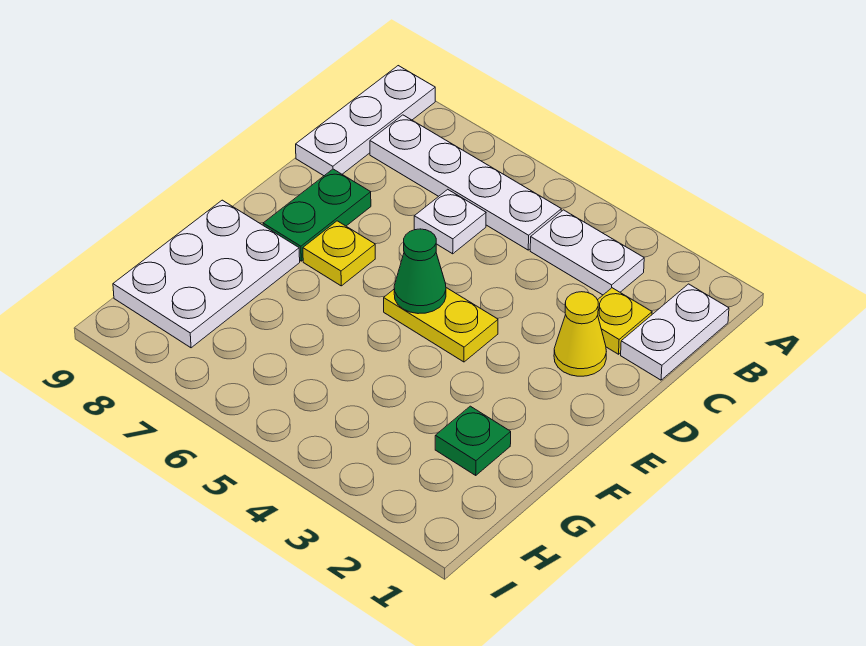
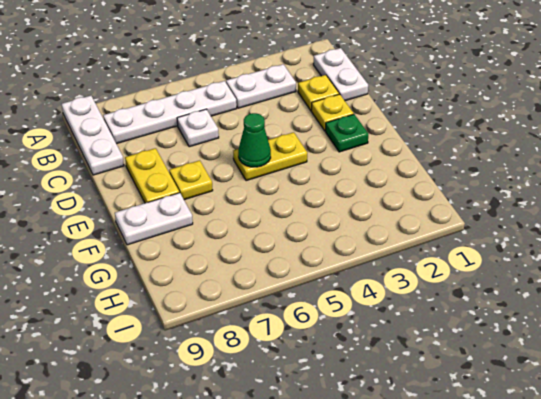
yellow 1x1 cone [554,292,606,376] -> yellow 1x1 plate [311,94,354,131]
green 1x2 plate [263,169,371,261] -> yellow 1x2 plate [125,148,179,203]
white 2x3 plate [113,200,300,348] -> white 1x2 plate [115,193,193,245]
green 1x1 plate [435,406,511,475] -> green 1x1 plate moved to [325,114,368,152]

